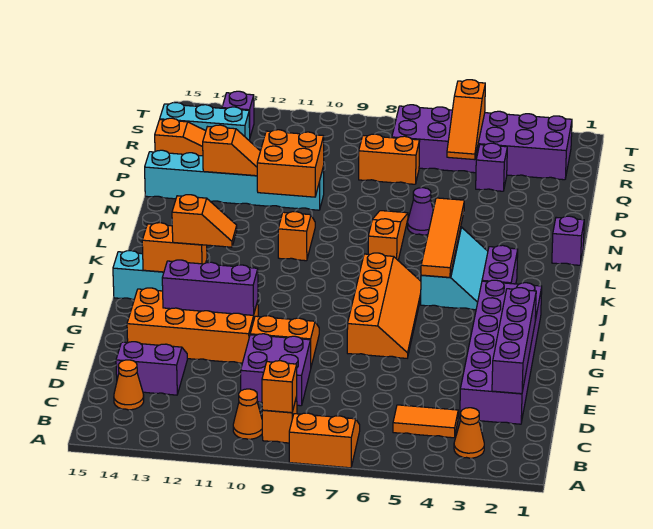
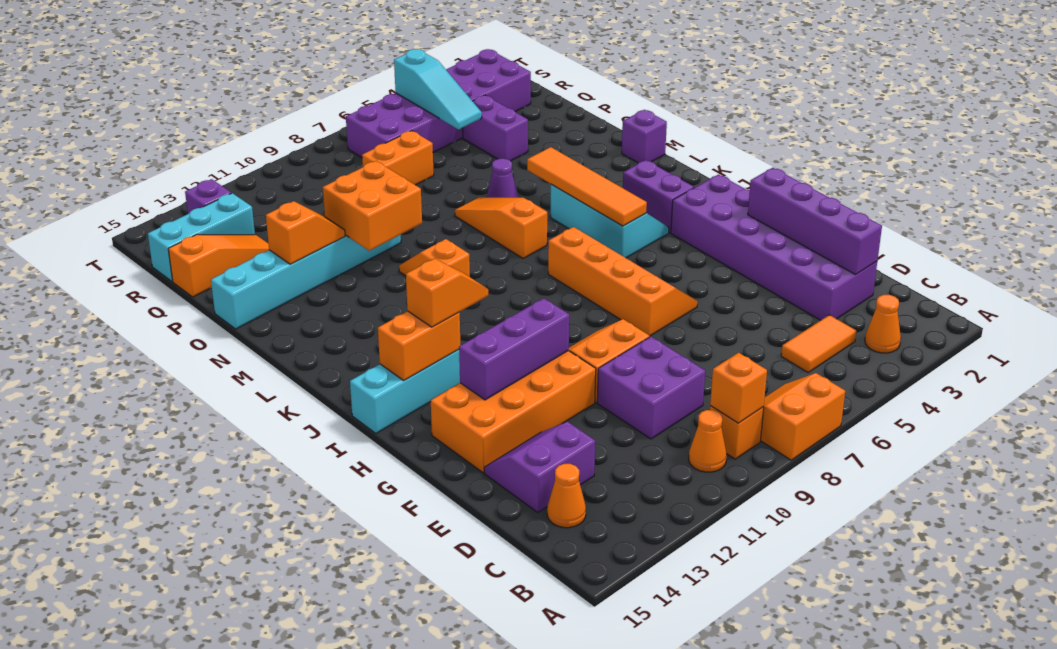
purple 1x1 brick [476,143,507,191] -> purple 1x2 brick [463,95,528,161]
orange 1x3 slope [447,80,485,160] -> cyan 1x3 slope [394,49,482,129]

